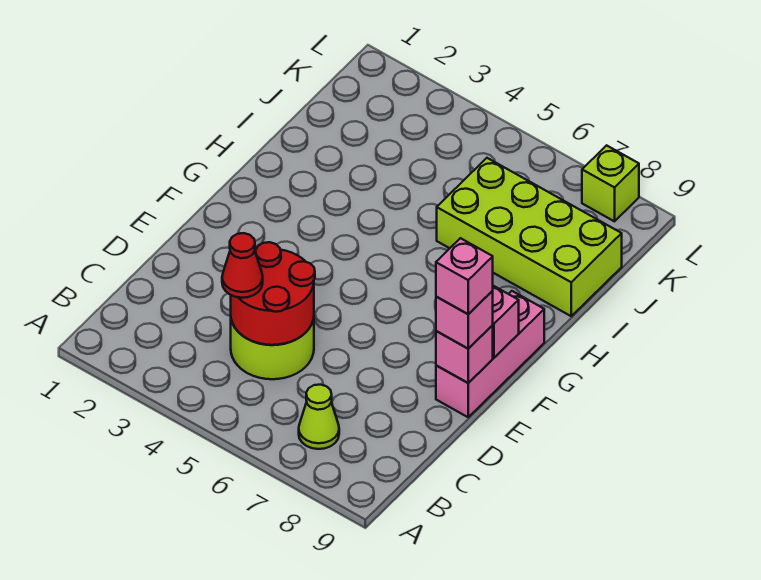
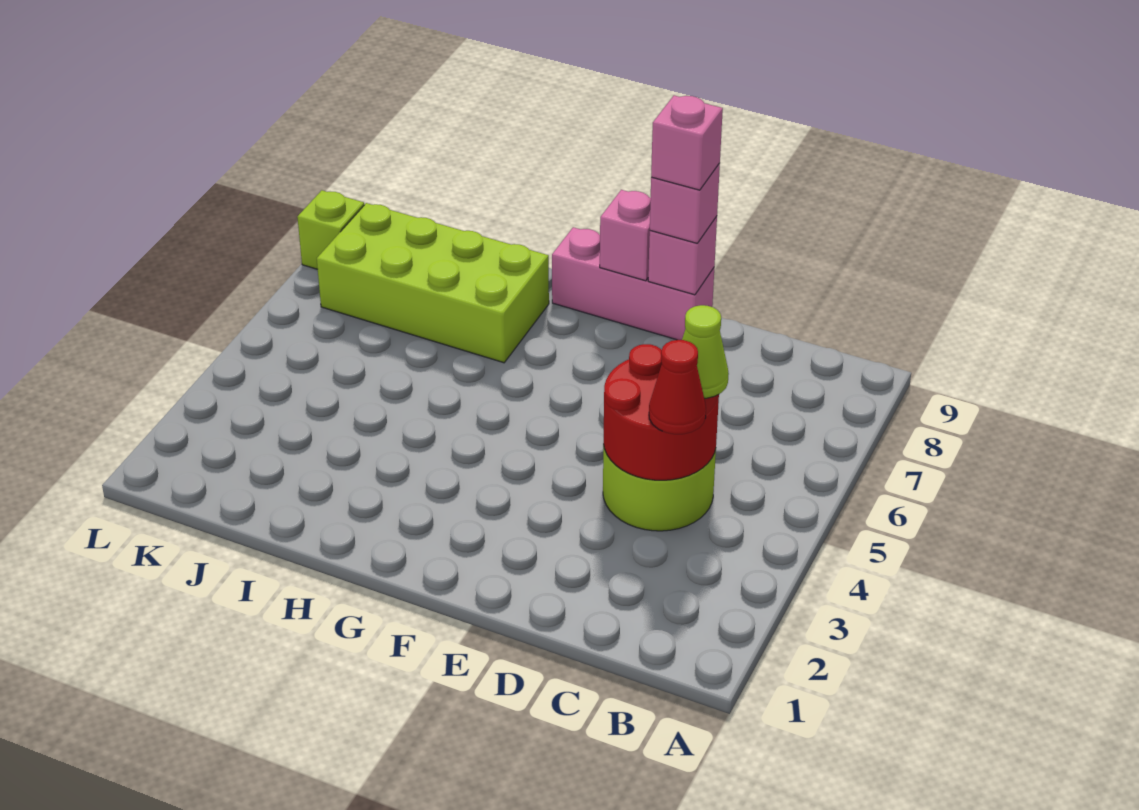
lime 1x1 cone [299,385,339,449] -> lime 1x1 cone moved to [682,305,729,398]
lime 2x4 brick [437,158,622,316] -> lime 2x4 brick turned to [317,203,549,363]

